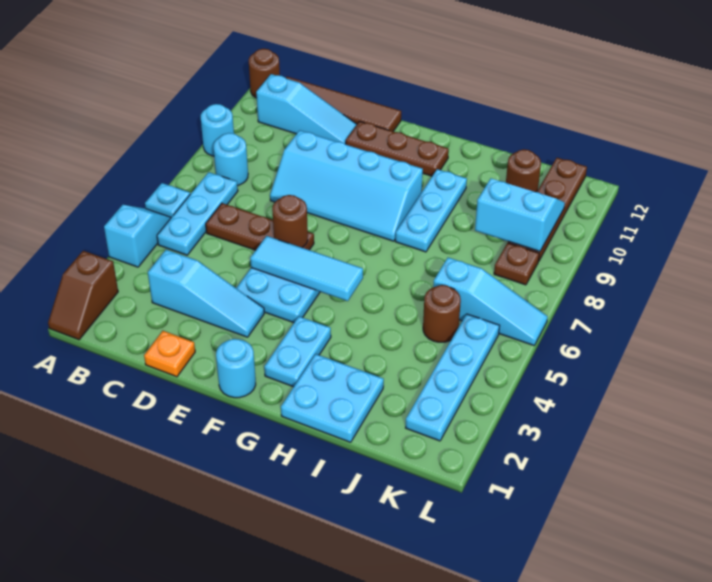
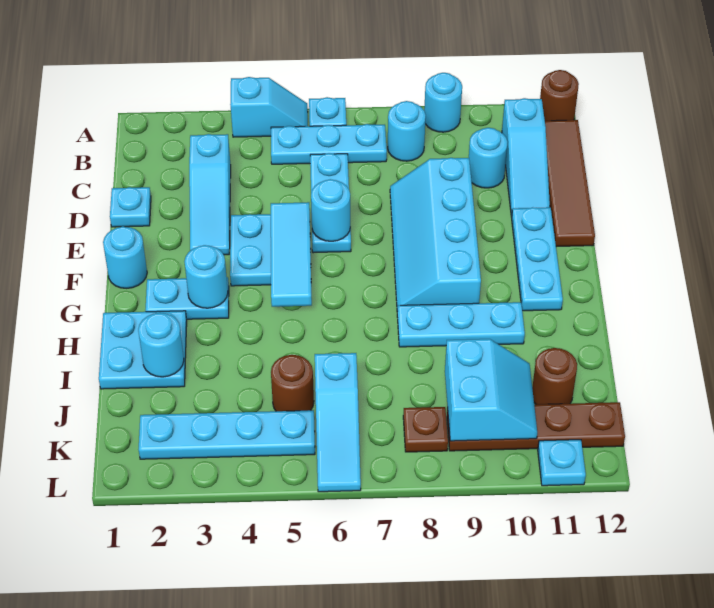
brown 1x2 slope [48,251,118,340] -> none
brown 1x3 plate [206,203,314,250] -> cyan 1x3 plate [310,153,351,253]
none -> cyan 1x1 round brick [469,128,508,188]
orange 1x1 plate [144,331,195,377] -> cyan 1x1 plate [110,187,151,227]
brown 1x1 round brick [272,195,308,248] -> cyan 1x1 round brick [311,179,350,241]
brown 1x3 plate [346,121,449,176] -> cyan 1x3 plate [511,207,563,311]
none -> cyan 1x1 round brick [184,245,228,308]
none -> cyan 1x1 round brick [138,313,184,377]
none -> cyan 1x1 plate [538,440,586,486]

